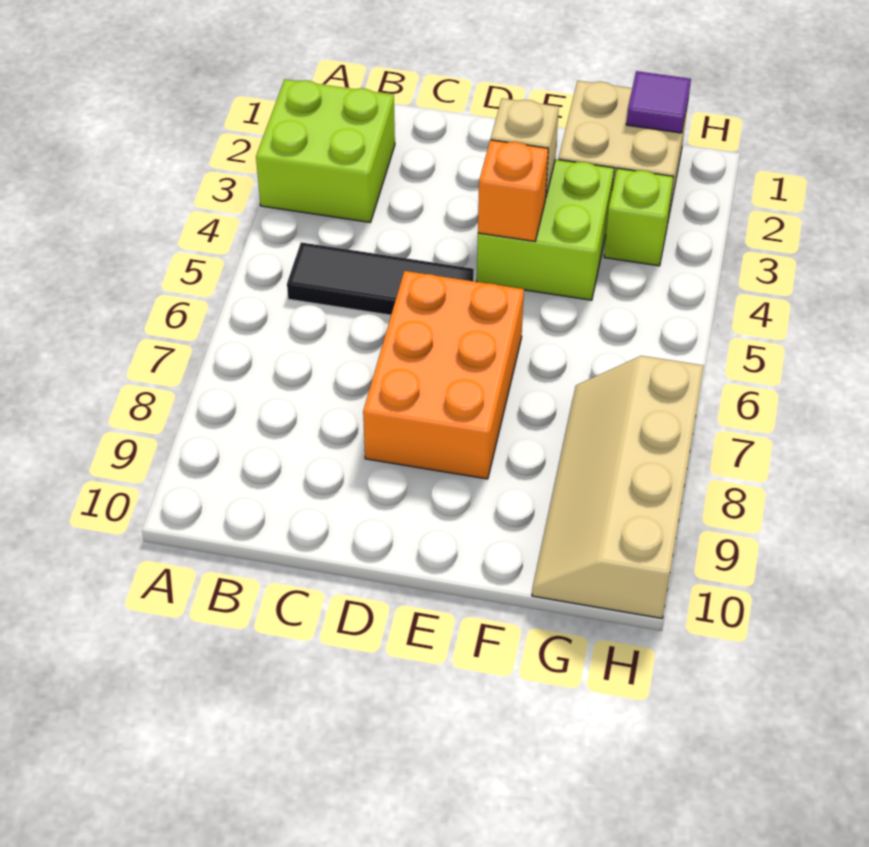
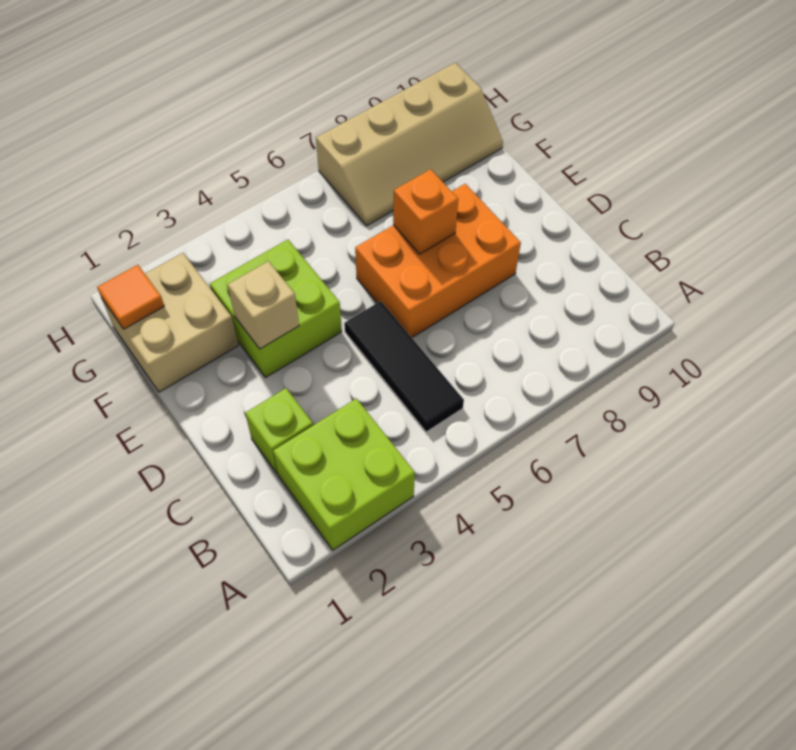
orange 1x1 brick [478,140,548,242] -> orange 1x1 brick moved to [393,169,458,254]
purple 1x1 tile [626,71,691,133] -> orange 1x1 tile [97,265,164,329]
lime 1x1 brick [604,168,674,266] -> lime 1x1 brick moved to [245,388,313,474]

